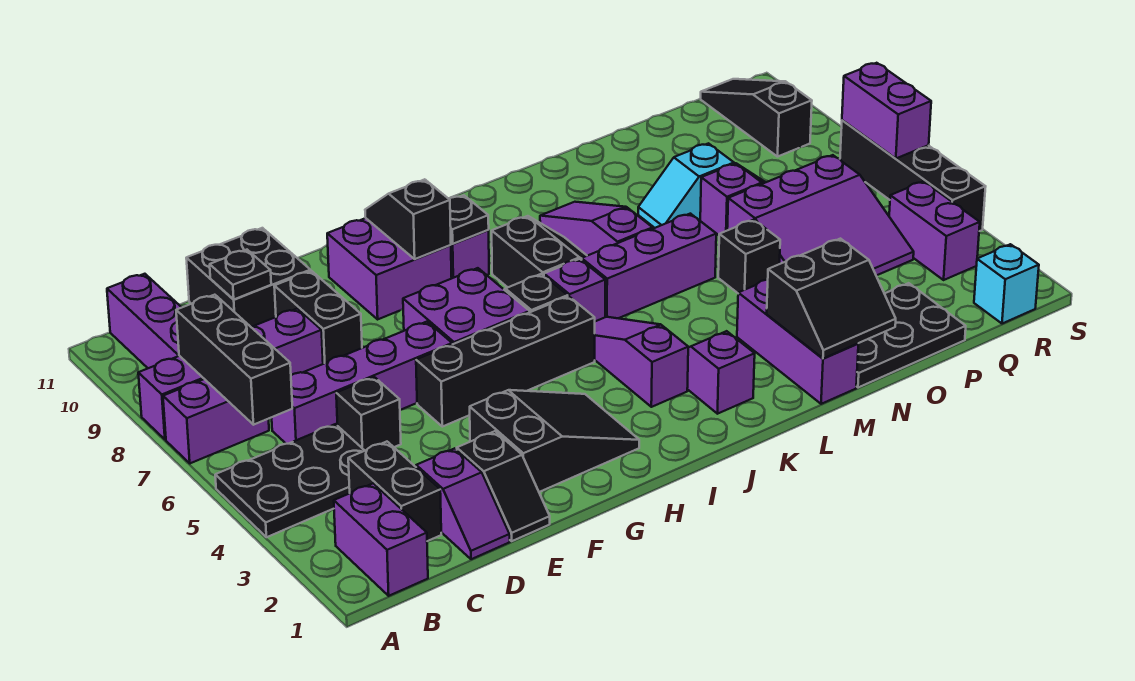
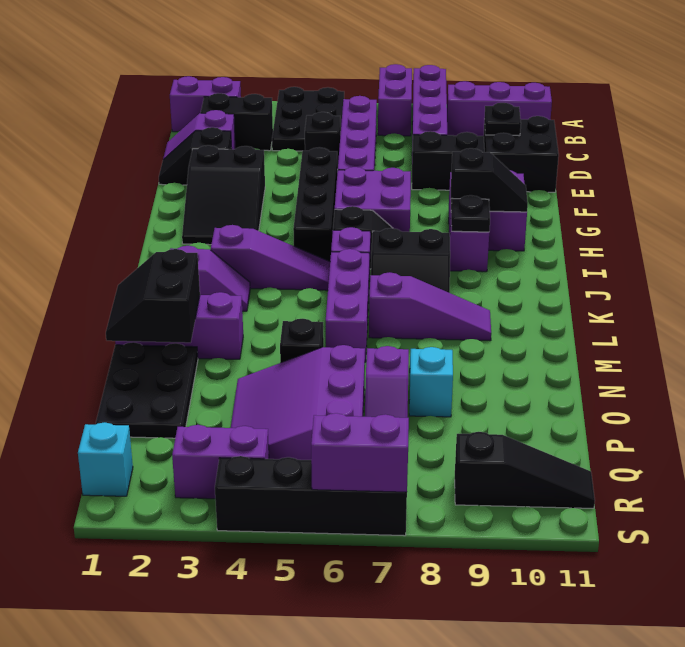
black 1x3 brick [176,295,292,425] -> none

